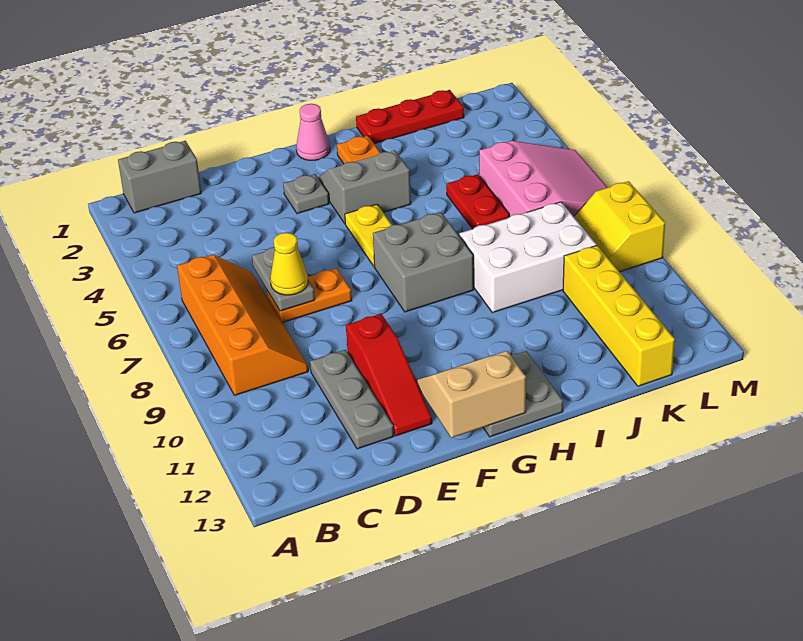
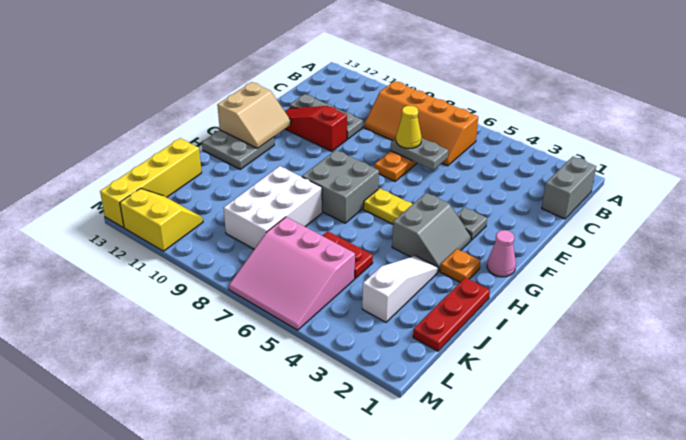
none -> white 1x3 slope [362,256,439,322]
yellow 1x4 brick [563,245,675,386] -> yellow 1x4 brick turned to [100,138,202,227]
yellow 2x2 slope [574,181,665,272] -> yellow 2x2 slope moved to [120,188,203,251]

